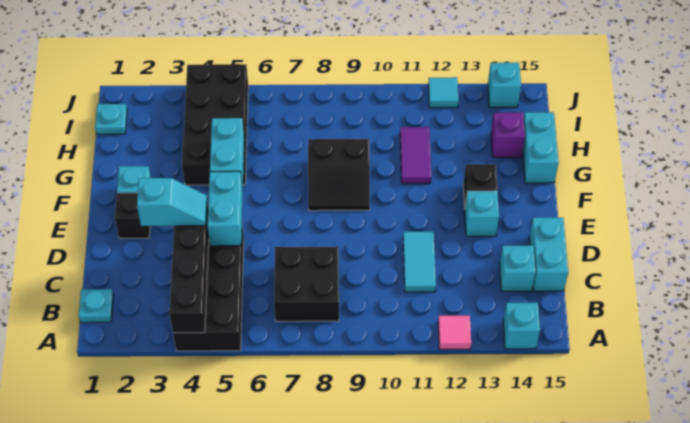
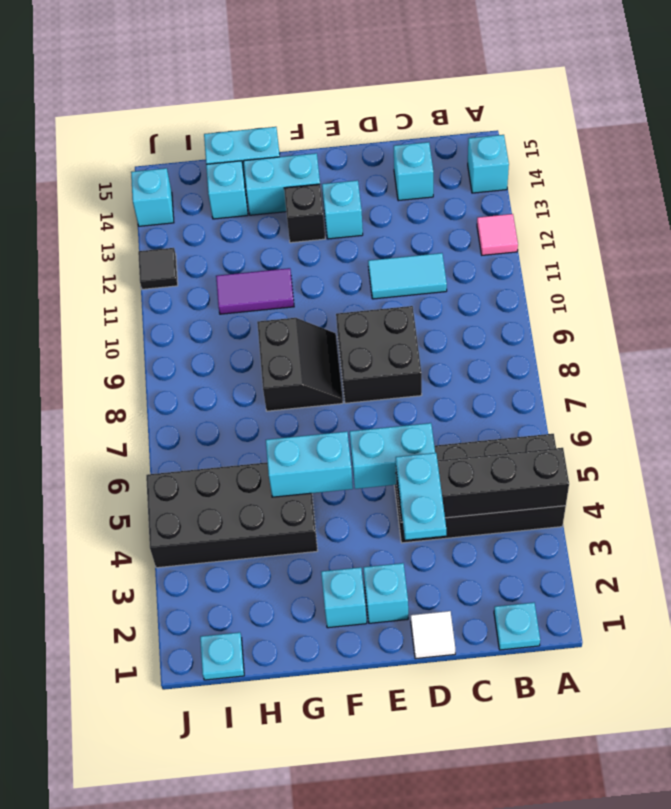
black 2x2 brick [274,247,339,321] -> black 2x2 brick moved to [336,306,422,403]
cyan 1x2 brick [529,218,568,291] -> cyan 1x2 brick moved to [244,153,320,215]
none -> white 1x1 tile [411,611,455,659]
cyan 1x2 slope [137,178,207,226] -> cyan 1x2 plate [396,453,446,540]
black 1x1 brick [115,193,150,239] -> cyan 1x1 brick [363,563,408,623]
purple 1x1 brick [491,112,525,157] -> cyan 1x1 brick [206,161,248,219]
cyan 1x1 tile [428,77,459,108] -> black 1x1 tile [138,248,178,289]

